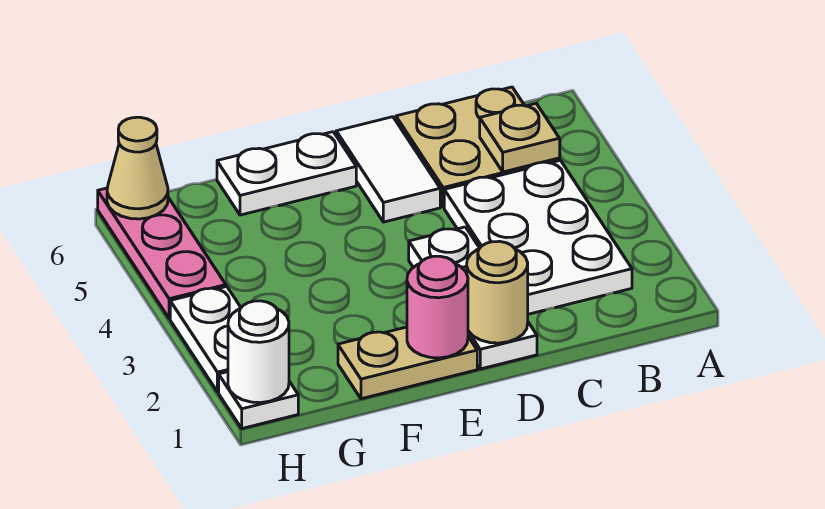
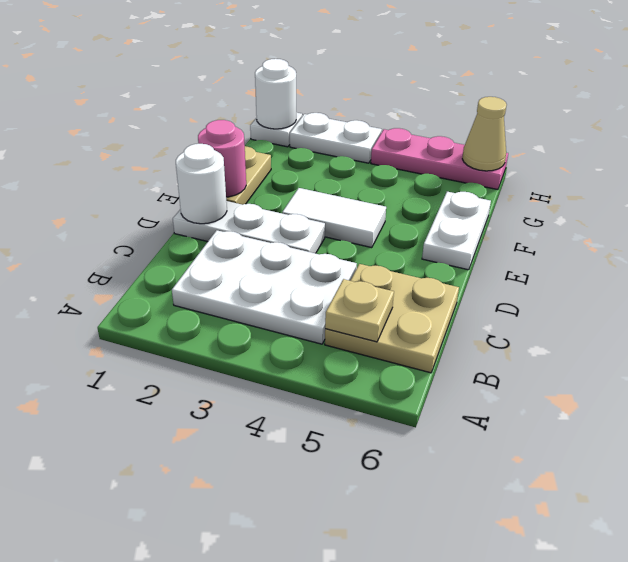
tan 1x1 round brick [467,241,528,343] -> white 1x1 round brick [176,144,227,224]
white 1x2 tile [336,117,440,222] -> white 1x2 tile moved to [282,188,386,248]

